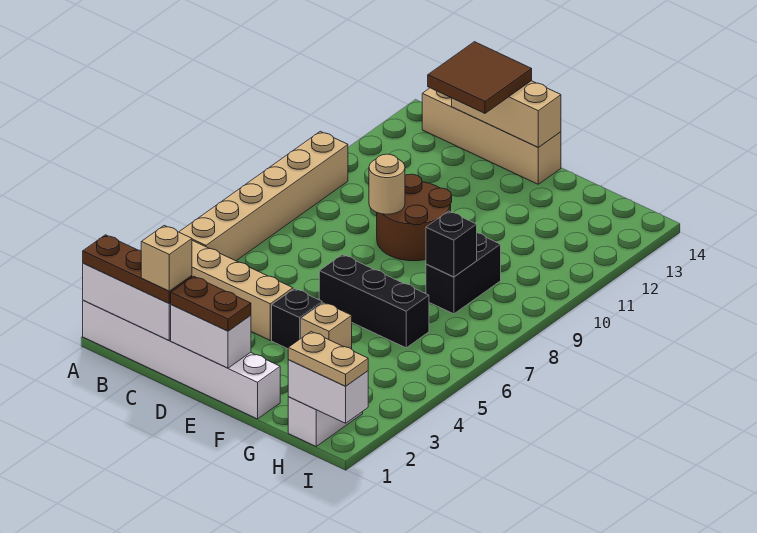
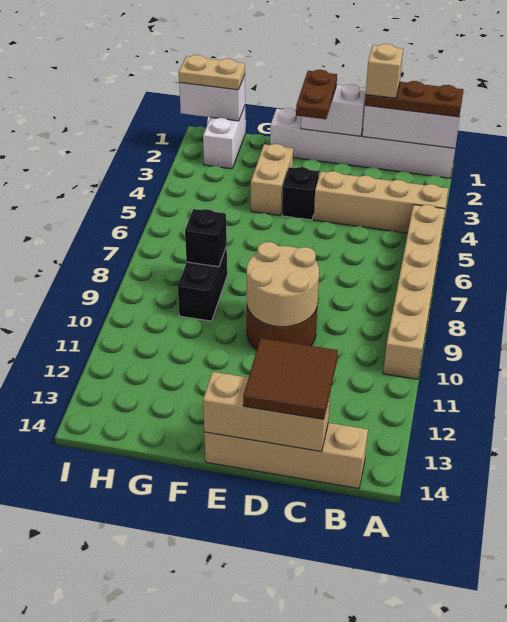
brown 1x2 plate [171,276,251,331] -> brown 1x2 plate turned to [296,70,337,119]
tan 1x1 round brick [369,154,405,214] -> tan 2x2 round brick [246,242,319,327]
black 1x3 brick [319,255,429,348] -> none
tan 1x1 brick [301,302,352,349] -> tan 1x2 brick [251,144,293,216]

